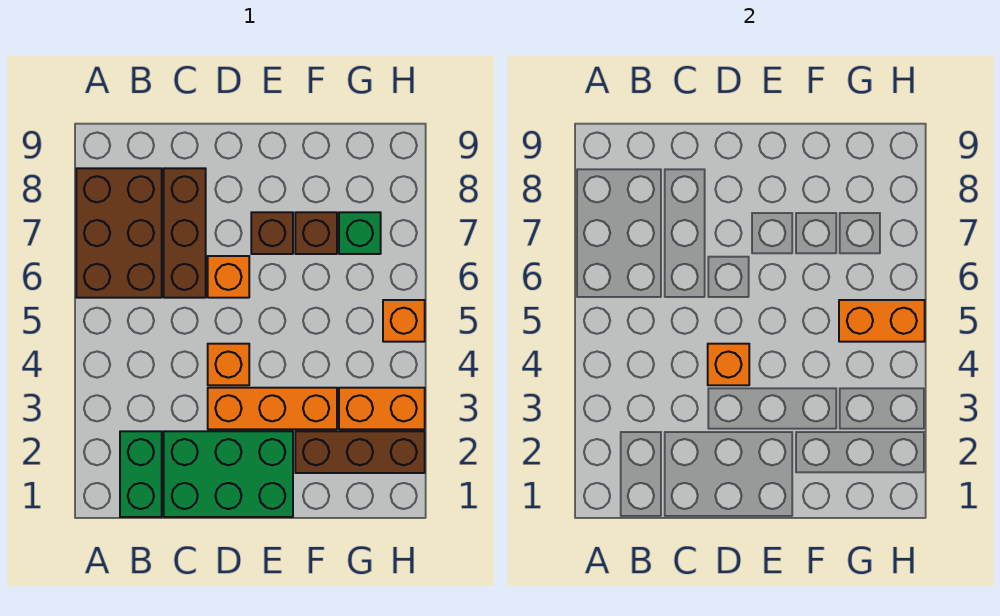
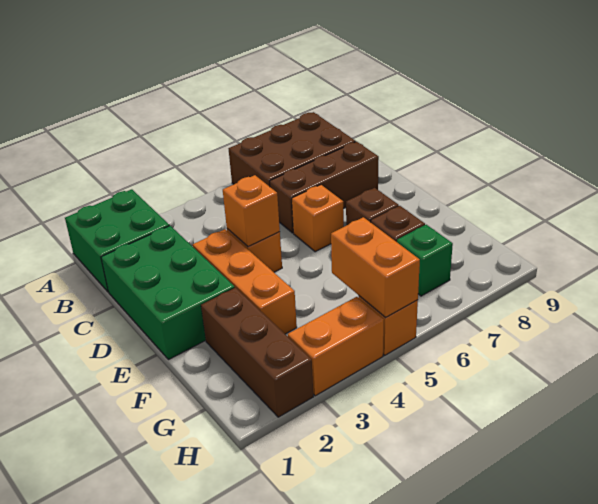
green 1x2 brick [120,431,162,517] -> green 2x2 brick [65,189,169,292]
orange 1x2 brick [339,388,425,429] -> orange 1x2 brick turned to [288,297,384,396]

